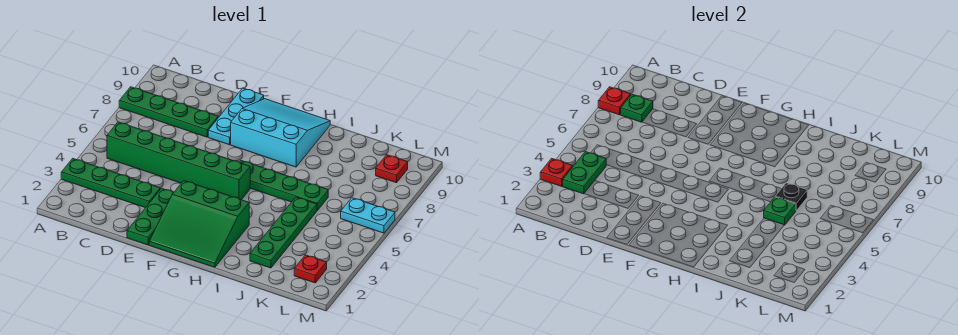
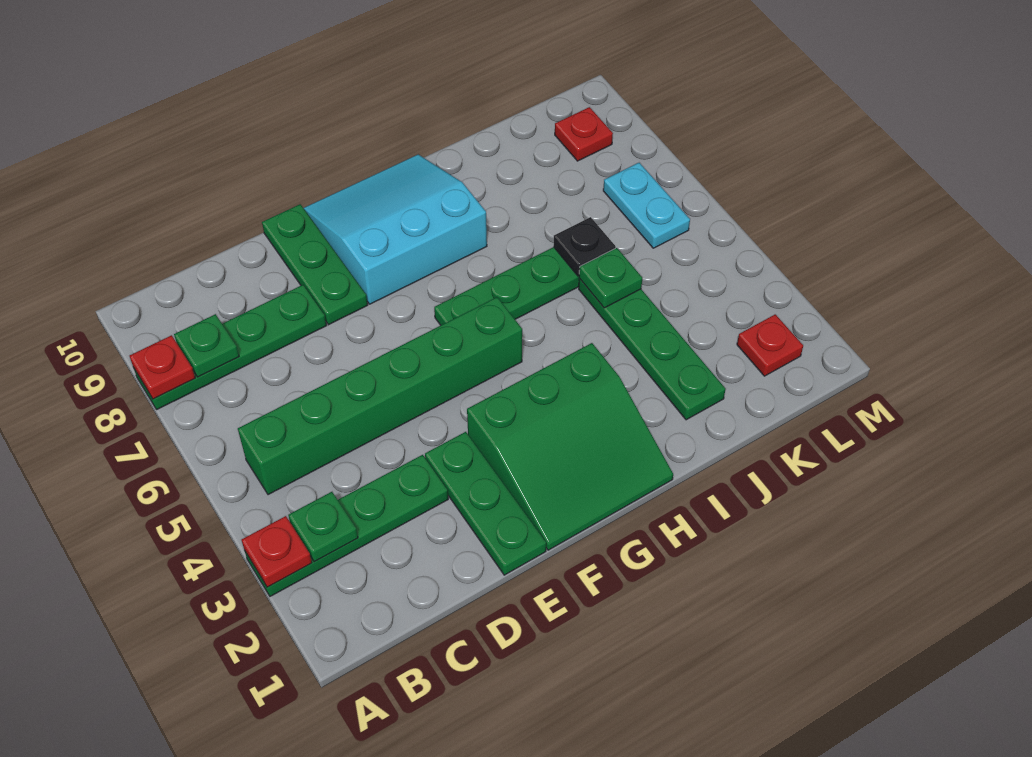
green 1x2 plate [562,152,606,194] -> green 1x1 plate [288,492,358,562]
cyan 1x3 plate [208,88,264,145] -> green 1x3 plate [262,204,368,325]
cyan 1x2 plate [341,198,395,233] -> cyan 1x2 plate turned to [603,163,690,248]

